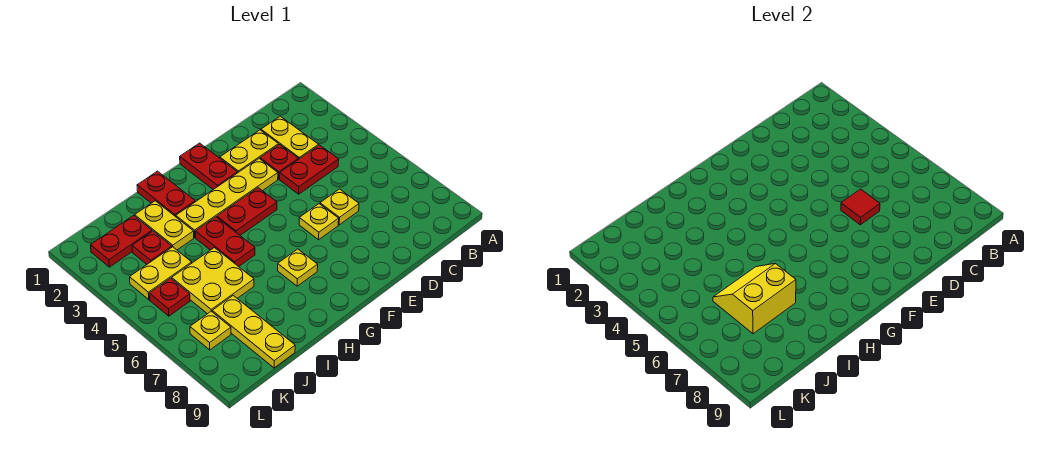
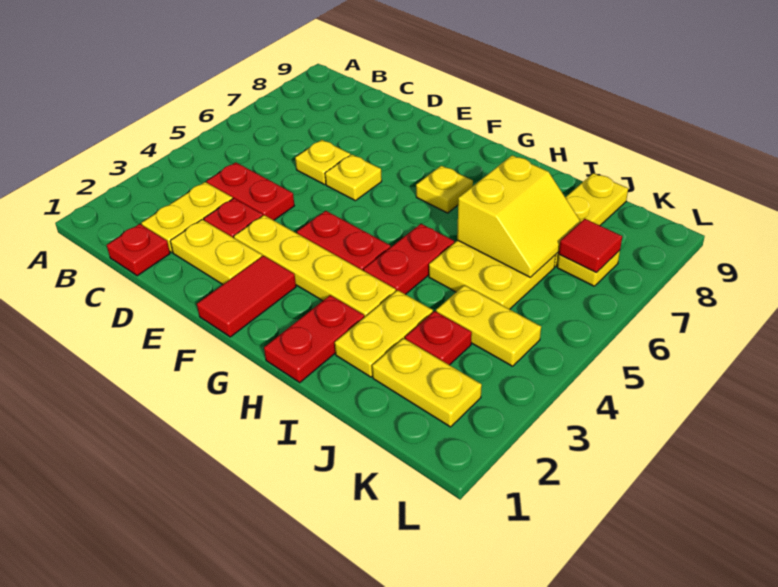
red 1x1 tile [841,189,880,225] -> red 1x1 tile moved to [559,219,622,272]
red 1x2 plate [180,143,237,190] -> red 1x2 tile [197,256,296,337]
yellow 2x2 slope [713,263,796,334] -> yellow 2x2 slope turned to [457,155,581,277]
red 1x2 plate [91,216,152,267] -> yellow 1x2 plate [372,338,482,427]
red 1x1 plate [149,278,190,316] -> red 1x1 plate moved to [107,224,170,276]

